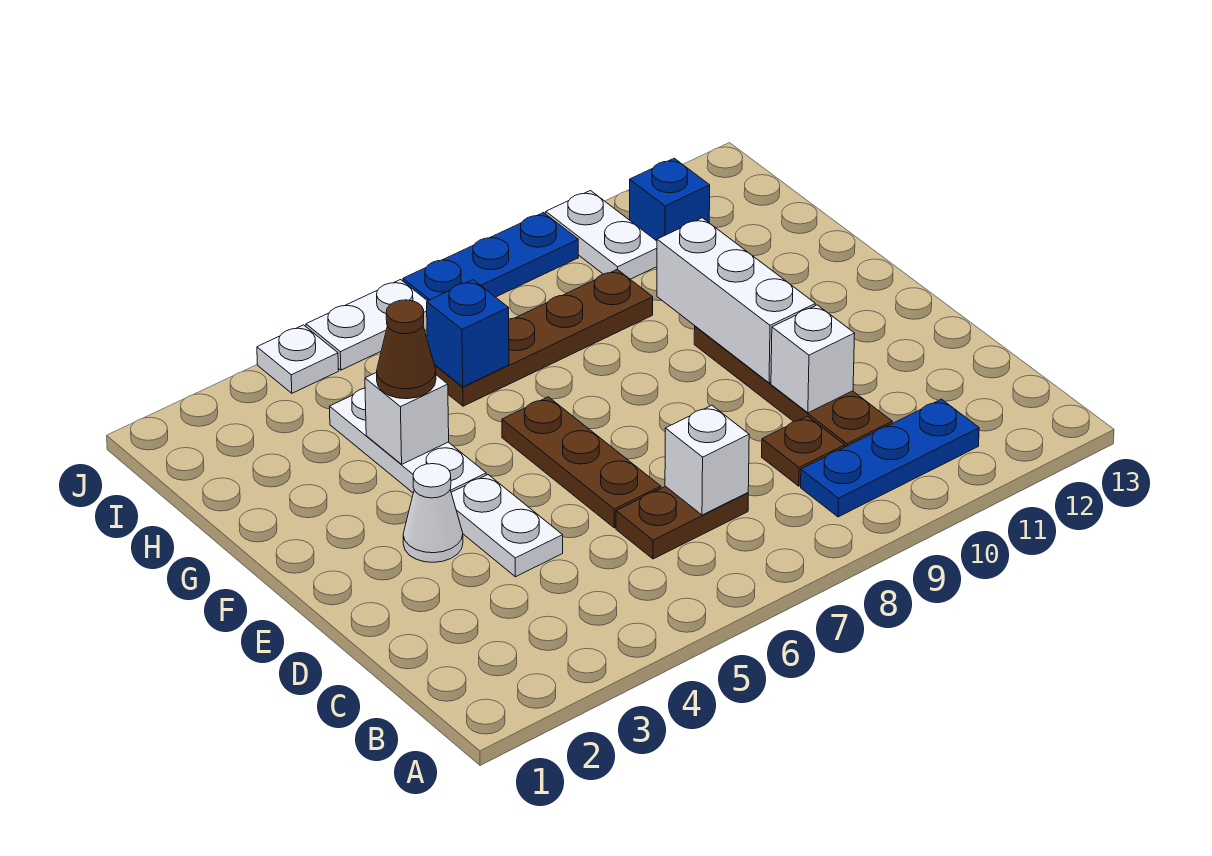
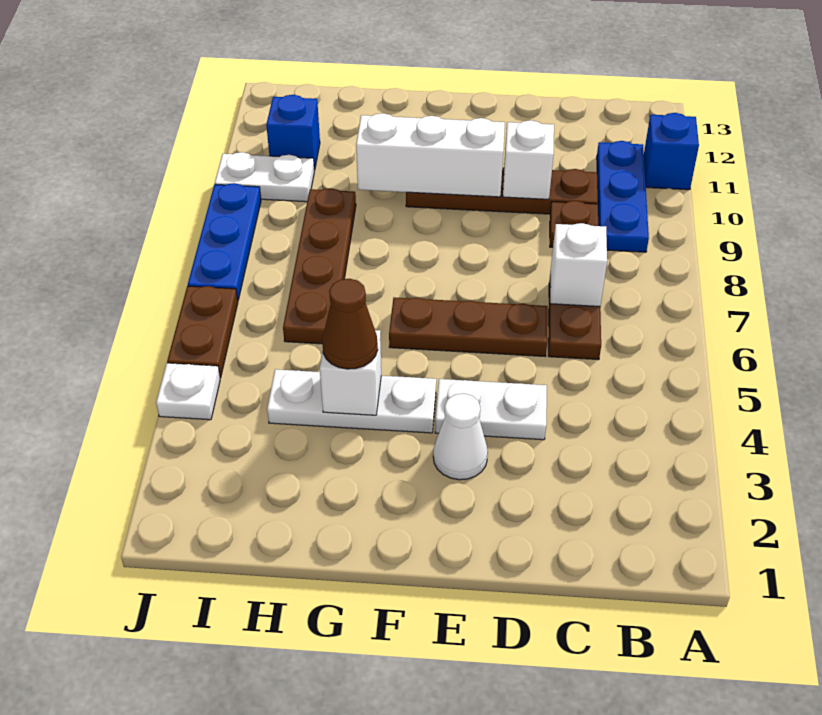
blue 1x1 brick [427,280,509,387] -> blue 1x1 brick moved to [644,113,699,190]
white 1x2 plate [306,280,427,370] -> brown 1x2 plate [167,286,238,378]

